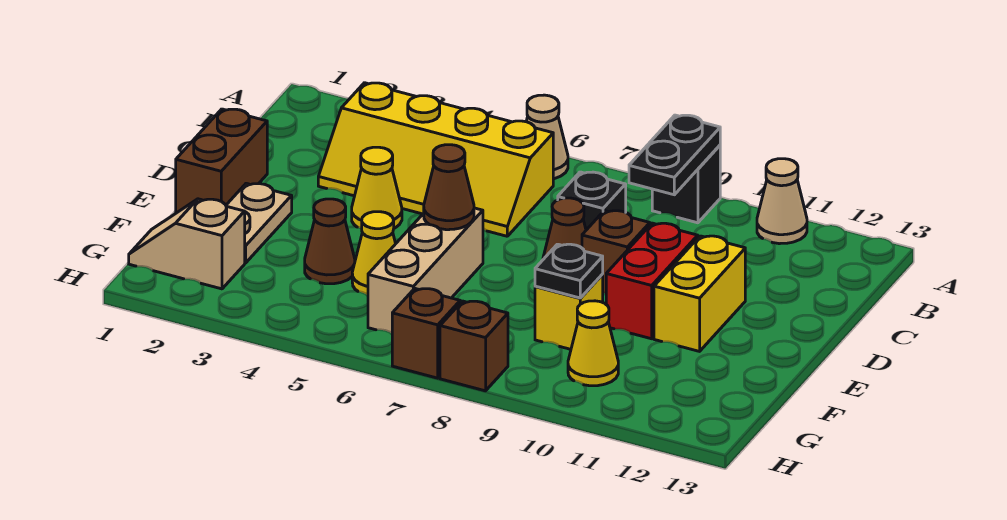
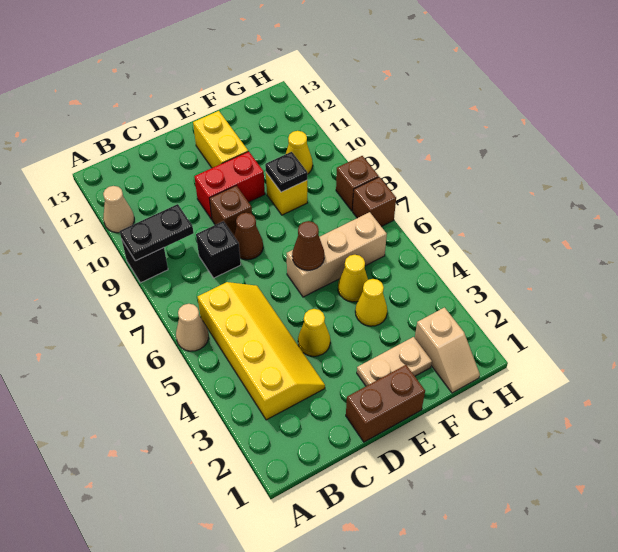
yellow 1x2 brick [654,236,745,351] -> yellow 1x2 brick turned to [193,111,248,168]
brown 1x1 cone [305,199,355,284] -> yellow 1x1 cone [355,279,387,326]

